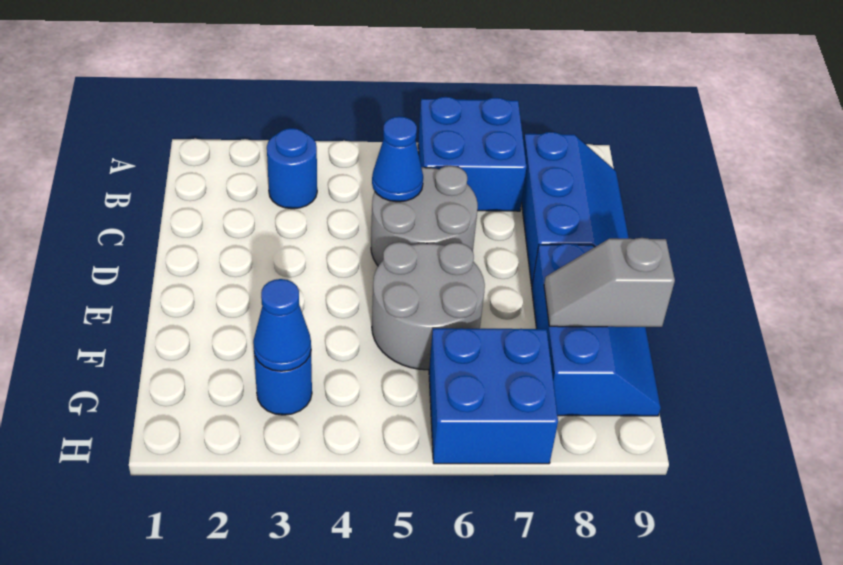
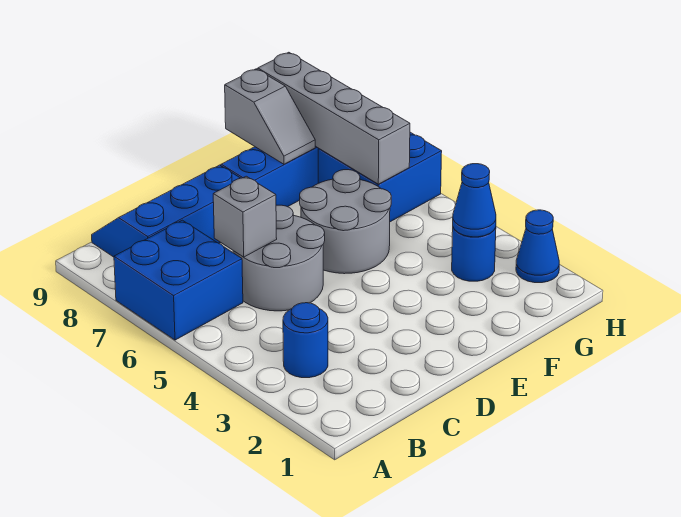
blue 1x1 cone [372,116,423,202] -> blue 1x1 cone moved to [516,210,559,283]
none -> grey 1x1 brick [213,176,277,257]
none -> grey 1x4 brick [258,52,410,184]

